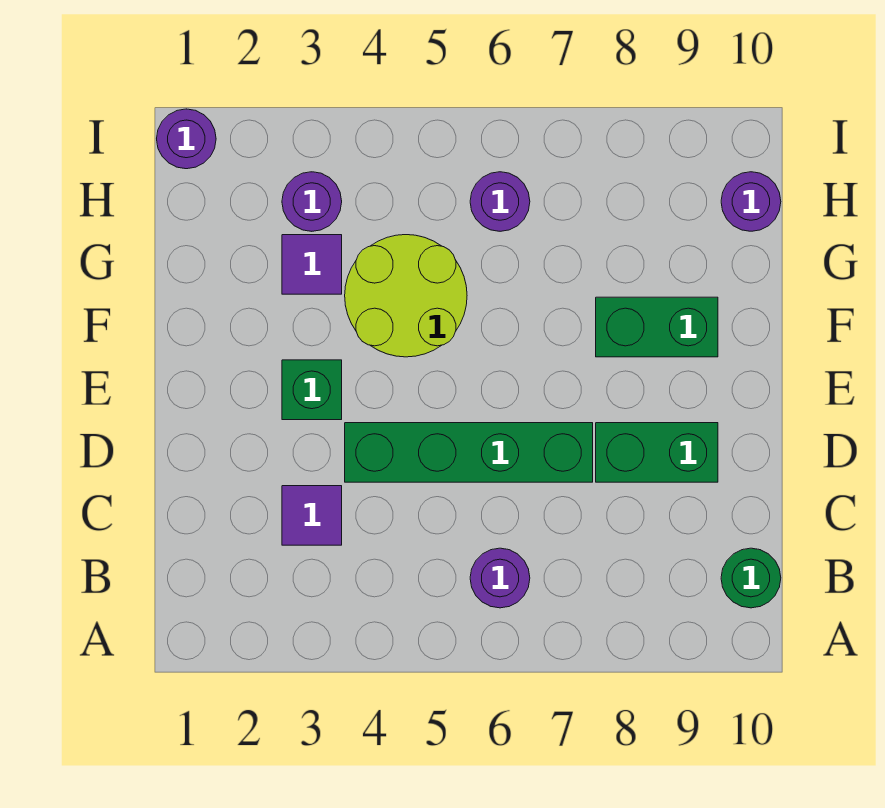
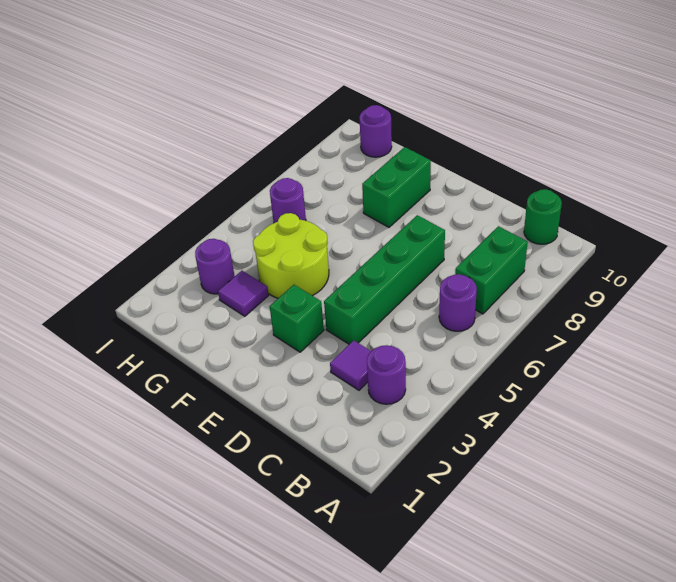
green 1x2 brick [596,423,718,482] -> green 1x2 brick moved to [455,226,528,314]
purple 1x1 round brick [157,109,216,169] -> purple 1x1 round brick moved to [367,345,406,404]

